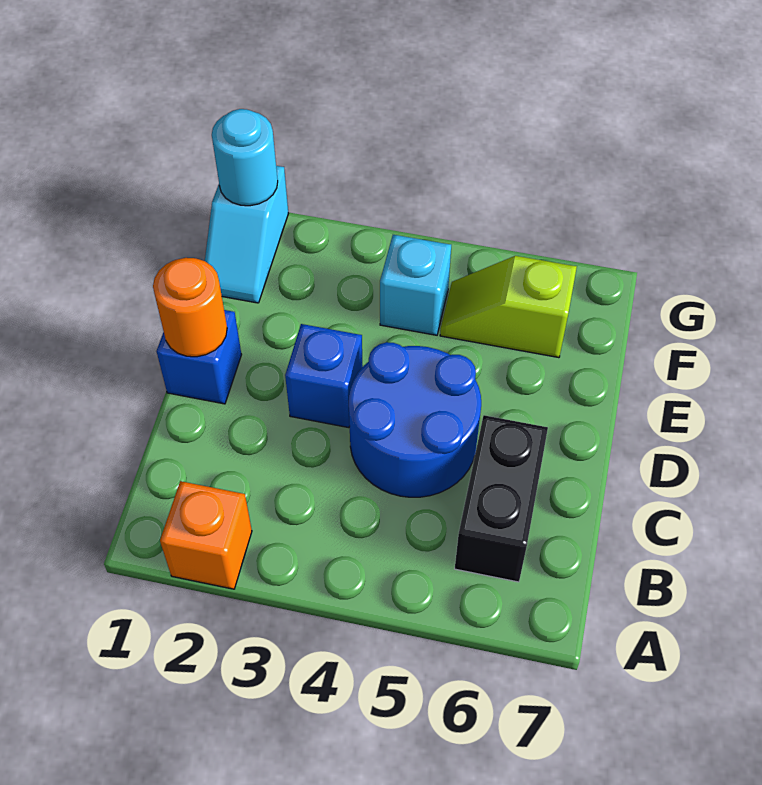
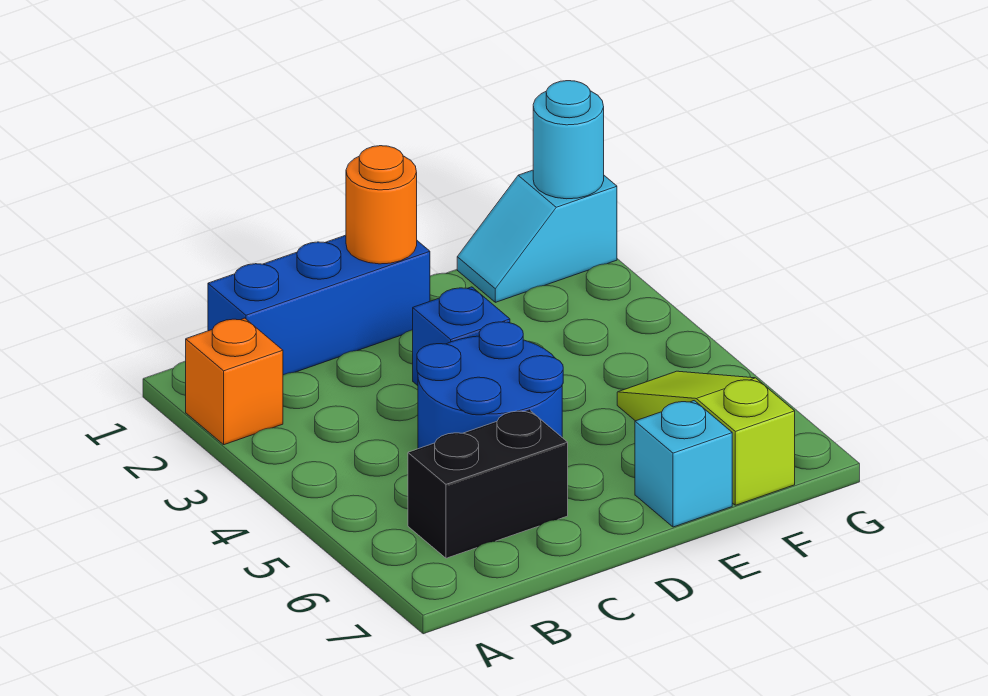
blue 1x1 brick [156,310,242,404] -> blue 1x3 brick [208,235,430,375]
cyan 1x1 brick [380,235,451,335] -> cyan 1x1 brick moved to [635,401,732,527]
lime 1x2 slope [440,256,577,358] -> lime 1x3 slope [617,371,795,505]

